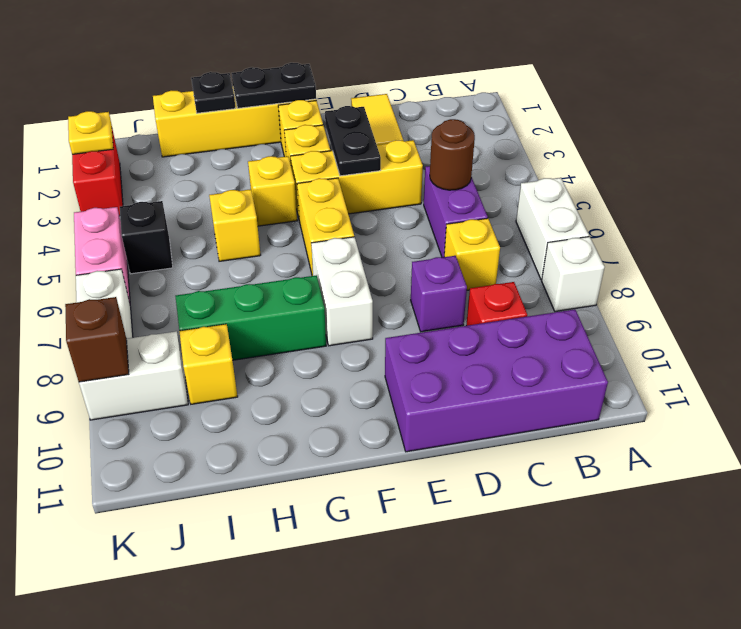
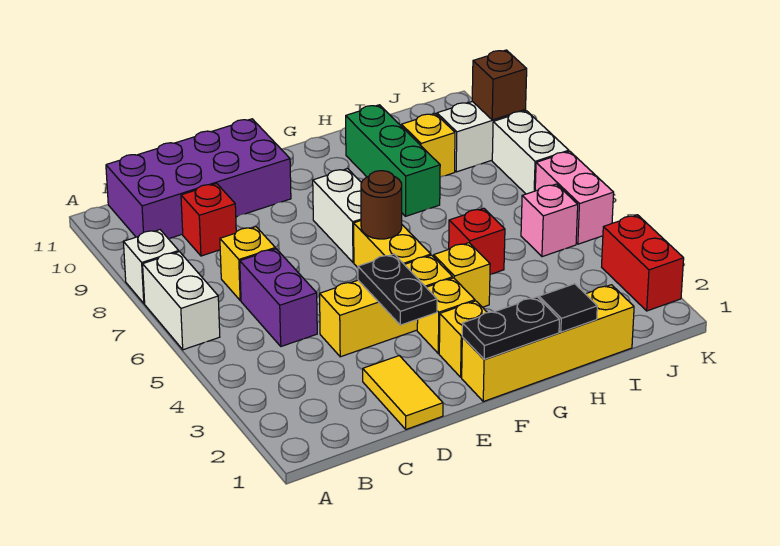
brown 1x1 round brick [430,119,475,190] -> brown 1x1 round brick moved to [361,171,402,239]
purple 1x1 brick [411,256,467,332] -> none
green 1x3 brick [175,275,326,360] -> green 1x3 brick turned to [346,105,440,216]
black 1x1 plate [191,72,235,113] -> black 1x1 tile [539,284,597,332]
yellow 1x1 brick [209,189,261,261] -> red 1x1 brick [449,208,505,275]
black 1x1 brick [120,201,173,274] -> pink 1x1 brick [521,184,578,257]
yellow 1x1 plate [68,111,113,154] -> none

